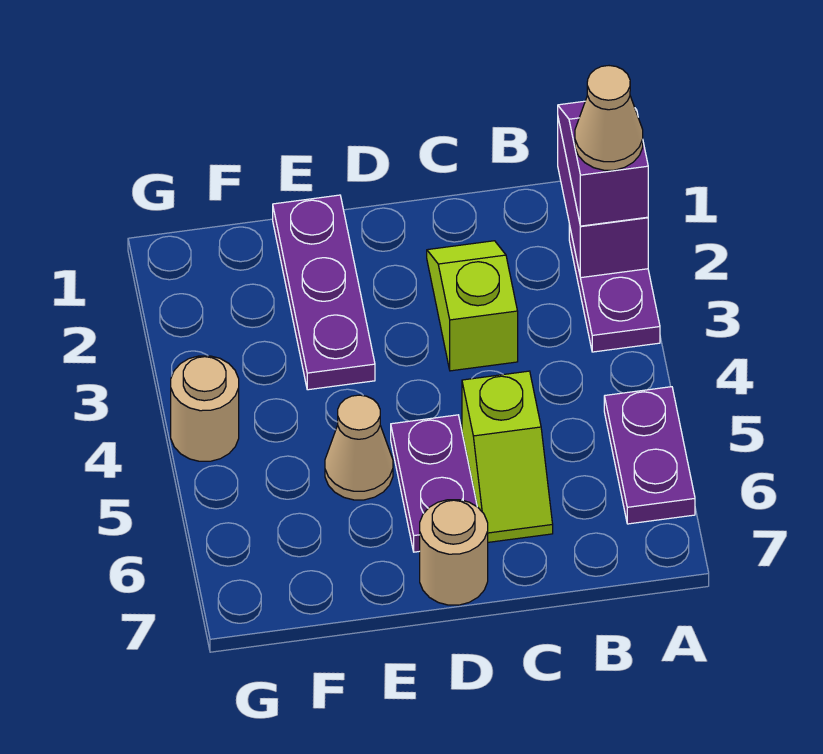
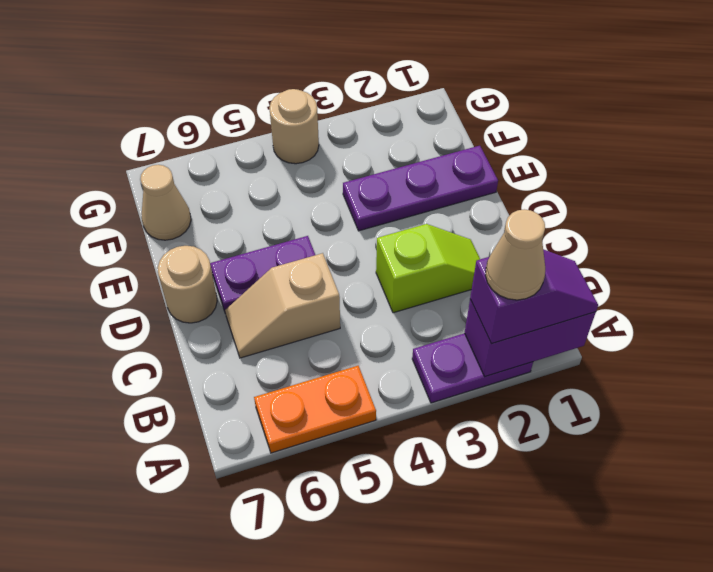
purple 1x2 plate [604,387,695,524] -> orange 1x2 plate [254,366,376,453]
lime 1x2 slope [462,371,553,542] -> tan 1x2 slope [225,253,340,358]
tan 1x1 cone [325,395,393,500] -> tan 1x1 cone moved to [141,165,191,240]

